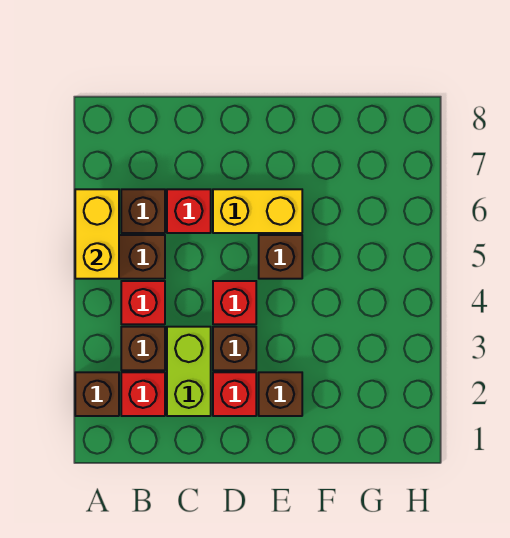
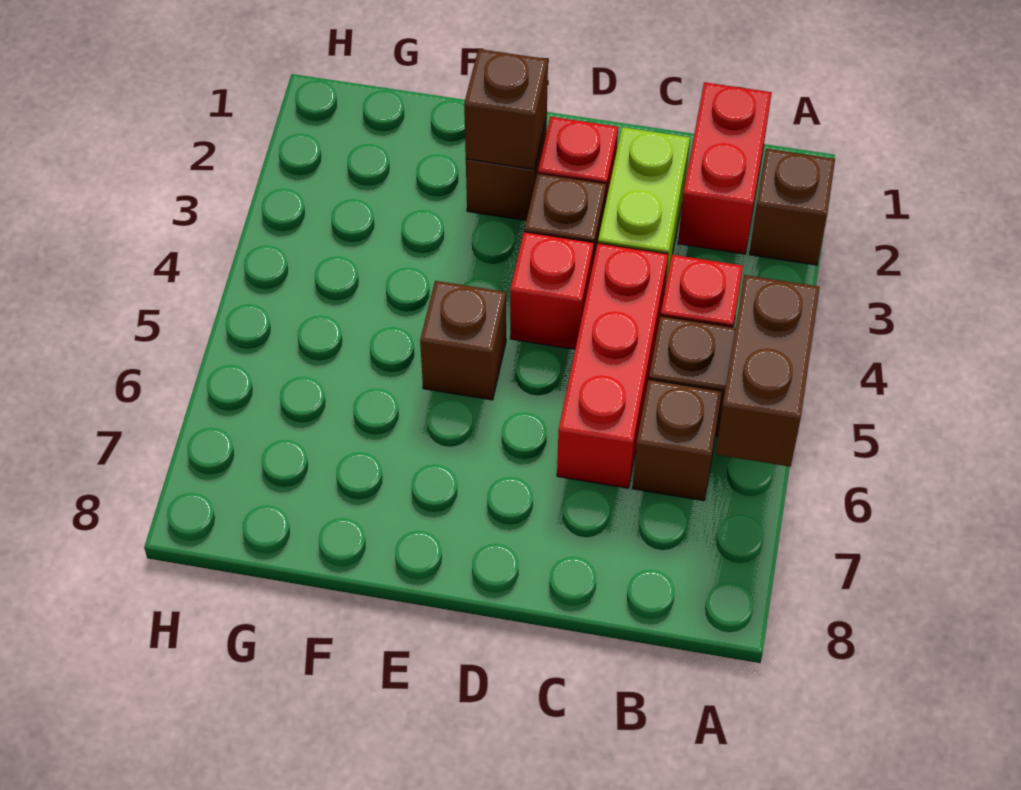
yellow 1x2 brick [75,189,119,279] -> brown 1x2 brick [715,275,820,467]
red 1x1 brick [121,372,165,416] -> red 1x2 brick [678,82,772,254]
brown 1x1 brick [121,327,165,370] -> brown 1x1 brick moved to [464,49,548,169]
red 1x1 brick [167,189,211,233] -> red 1x3 brick [557,243,668,488]
yellow 1x2 brick [213,189,302,233] -> none

